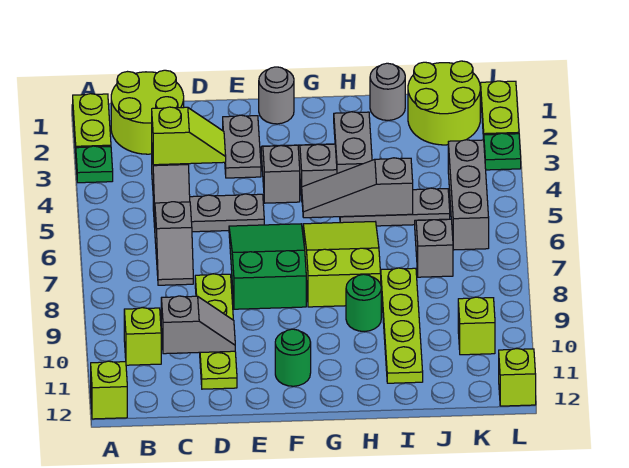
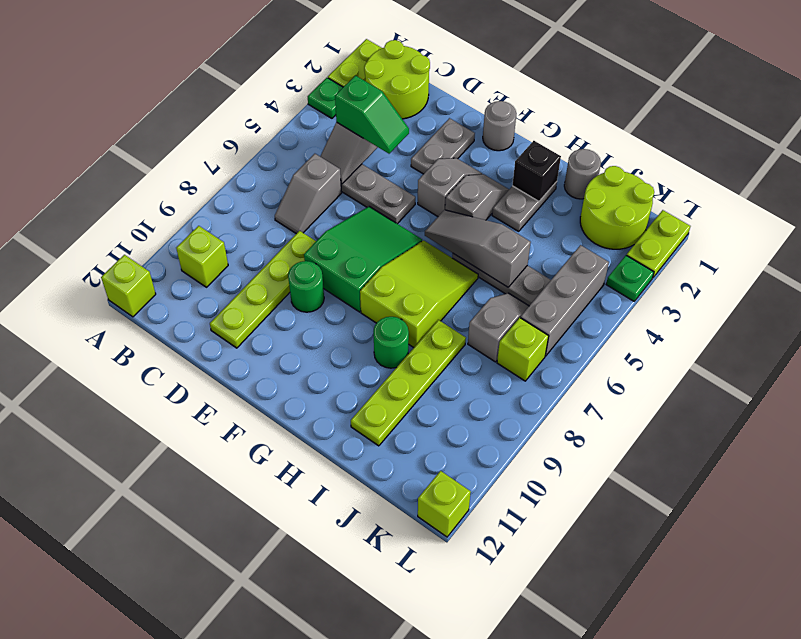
lime 1x2 slope [152,107,226,165] -> green 1x2 slope [335,76,409,154]
grey 1x2 slope [161,296,235,354] -> none
green 1x1 round brick [275,329,311,386] -> green 1x1 round brick moved to [288,261,324,312]
none -> black 1x1 brick [512,141,561,201]
lime 1x1 brick [458,297,495,355] -> lime 1x1 brick moved to [497,318,549,381]

